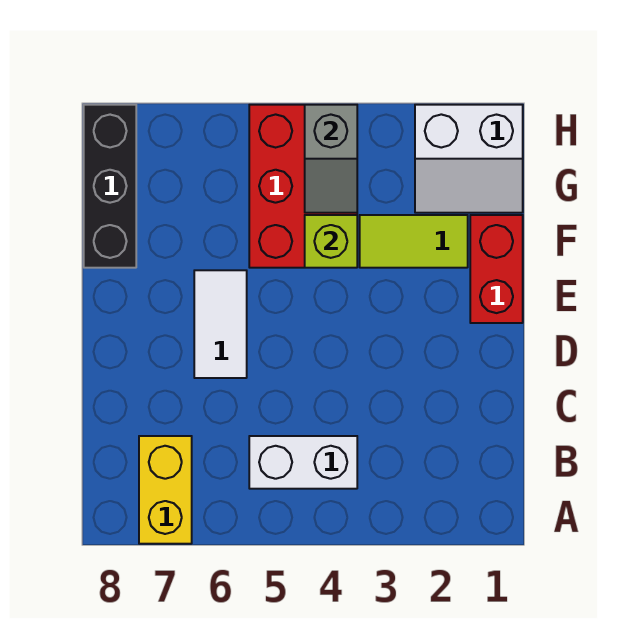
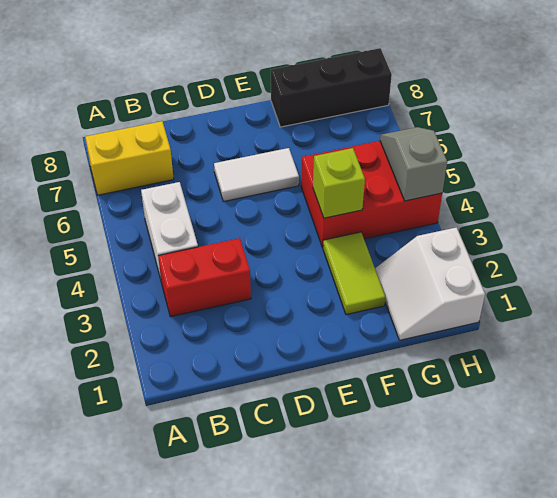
red 1x2 brick [470,215,523,323] -> red 1x2 brick moved to [158,238,251,317]
grey 1x2 slope [305,105,357,213] -> grey 1x2 slope turned to [380,127,447,201]

